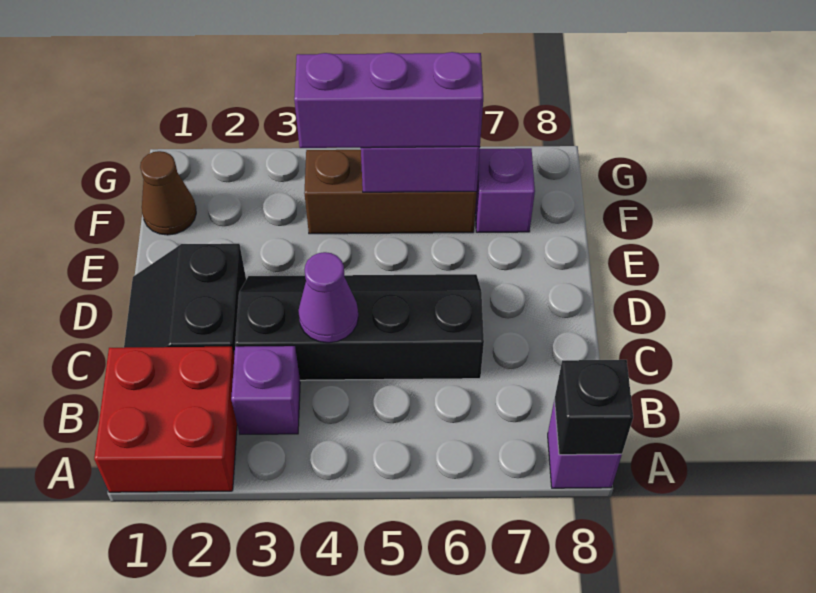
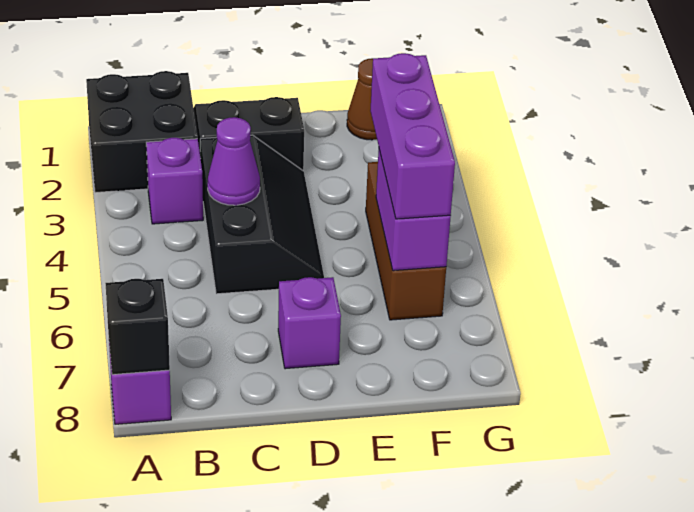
red 2x2 brick [94,347,237,492] -> black 2x2 brick [86,71,197,193]
black 2x4 slope [235,274,484,380] -> black 2x3 slope [200,135,324,294]
purple 1x1 brick [475,148,535,232] -> purple 1x1 brick moved to [278,277,341,369]

